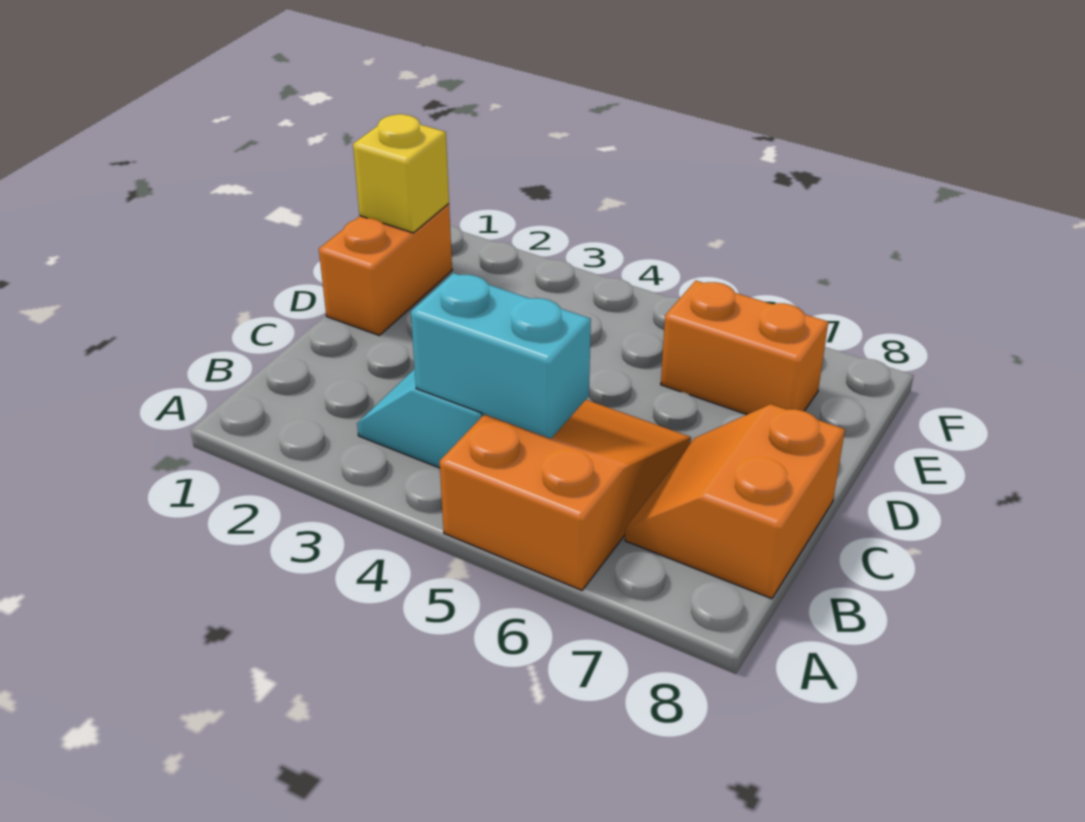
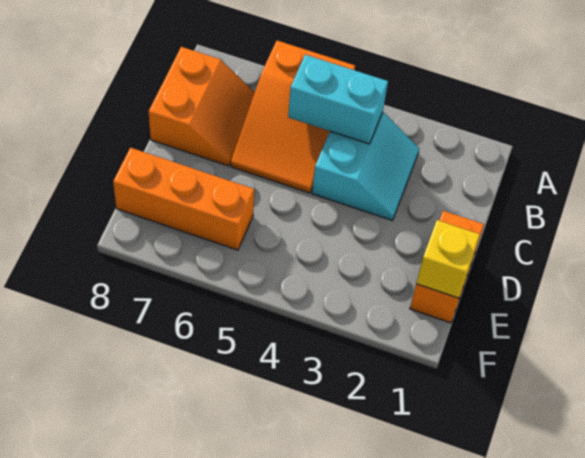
orange 1x2 brick [661,281,828,414] -> orange 1x3 brick [113,148,254,250]

